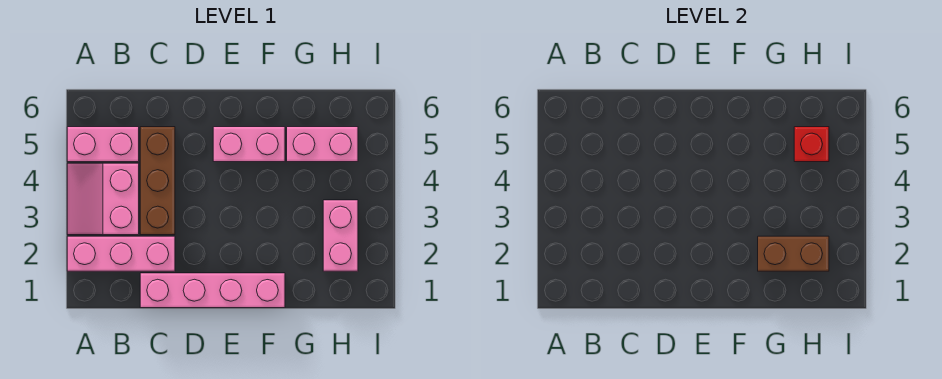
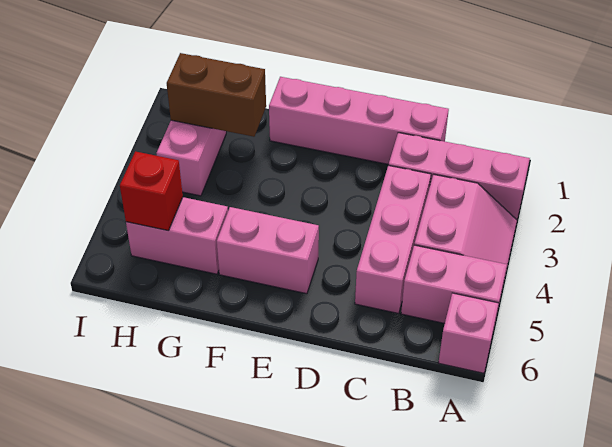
none -> pink 1x1 brick [438,293,499,373]
brown 1x3 brick [140,127,175,235] -> pink 1x3 brick [355,165,431,314]

